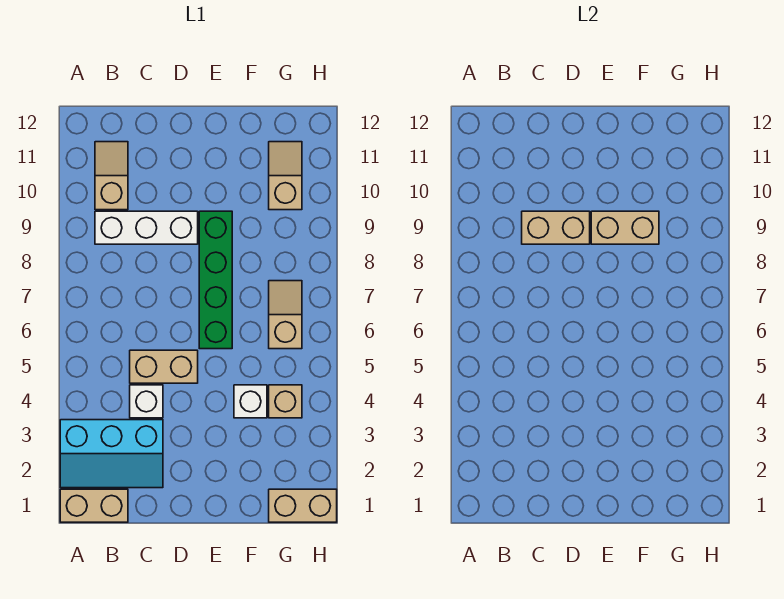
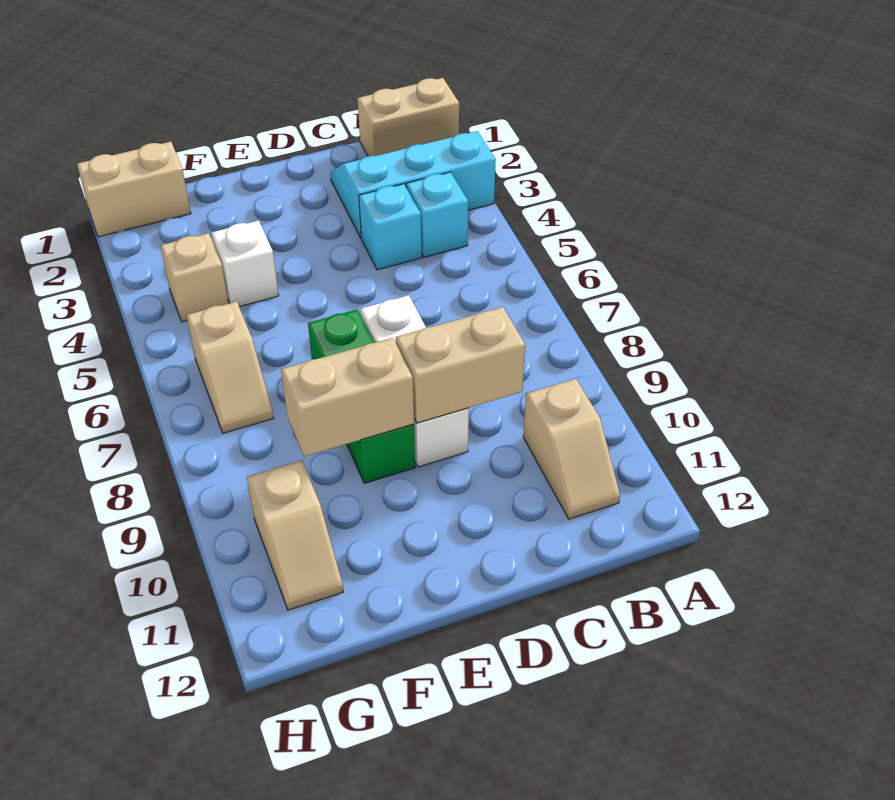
none -> cyan 1x1 brick [406,172,468,257]
white 1x3 brick [95,211,198,244] -> white 1x3 brick turned to [360,295,469,467]
white 1x1 brick [130,385,163,418] -> cyan 1x1 brick [359,184,422,270]
tan 1x2 brick [130,350,198,383] -> none
green 1x4 brick [199,211,232,349] -> green 1x3 brick [308,309,415,483]

